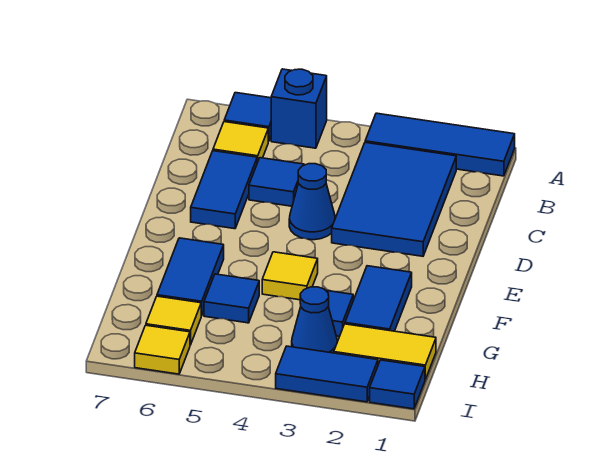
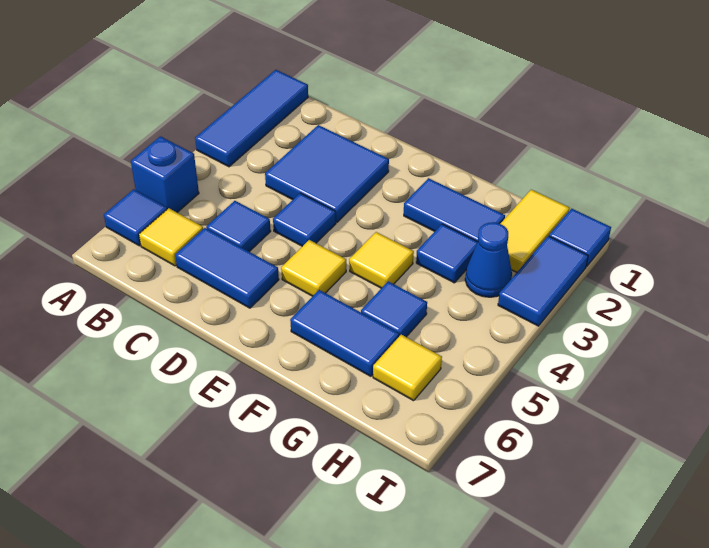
blue 2x3 tile [332,142,456,256] -> blue 2x2 tile [265,125,389,222]
blue 1x1 cone [289,164,335,240] -> blue 1x1 tile [273,193,336,246]
yellow 1x1 tile [135,325,190,374] -> yellow 1x1 tile moved to [281,240,346,296]

